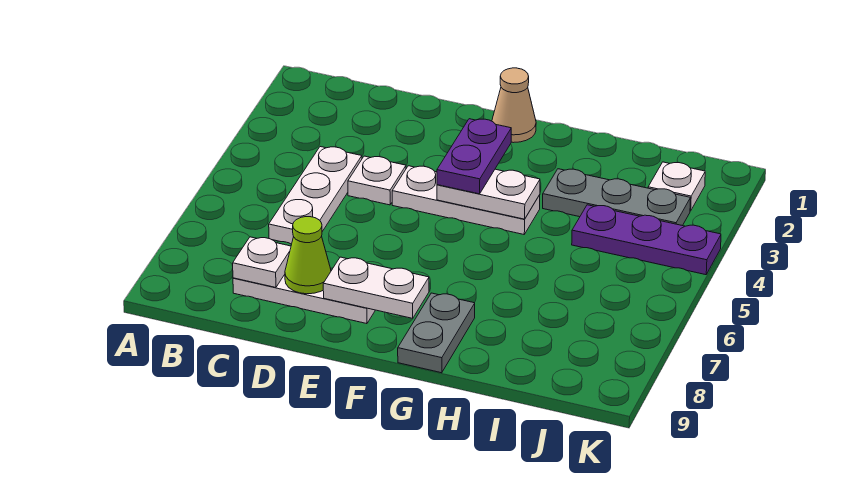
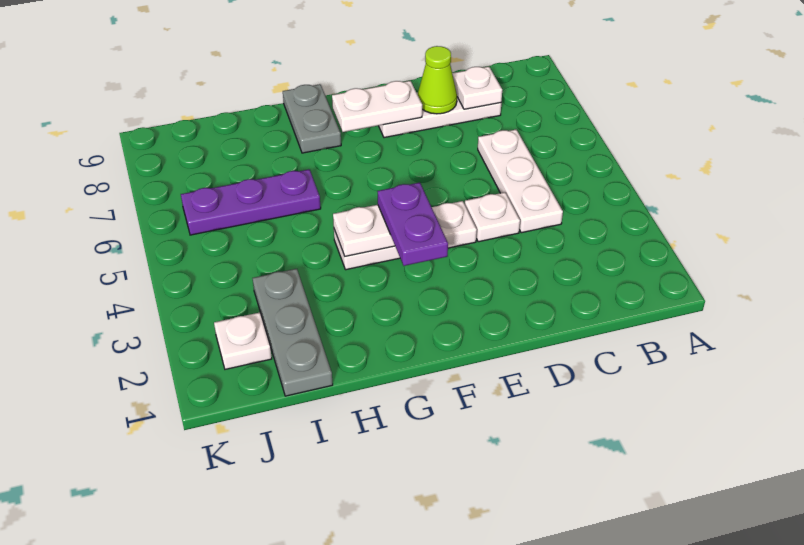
tan 1x1 cone [492,68,536,143] -> none
grey 1x3 plate [543,169,691,226] -> grey 1x3 plate turned to [253,269,333,396]
purple 1x3 plate [572,205,721,275] -> purple 1x3 plate moved to [181,169,321,235]

